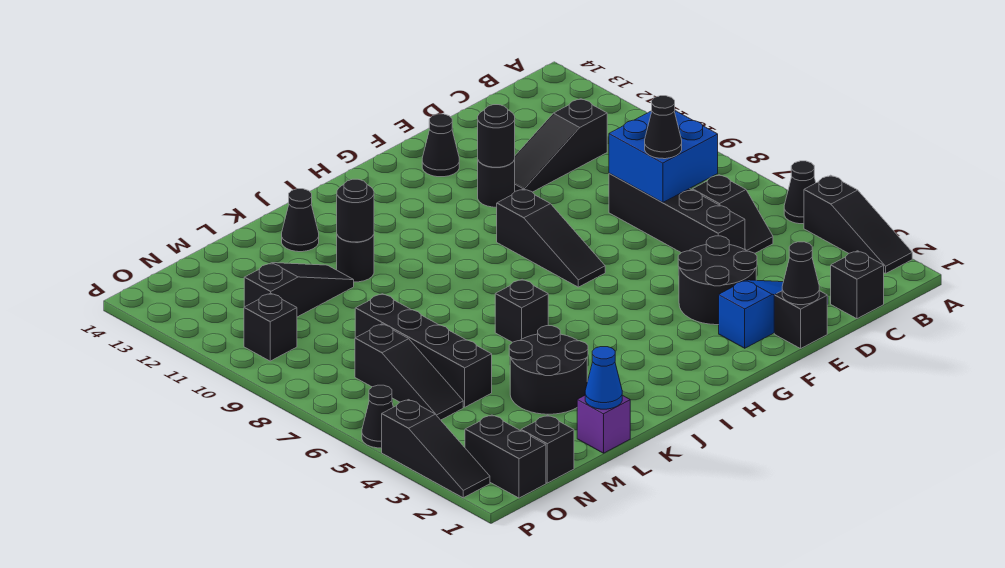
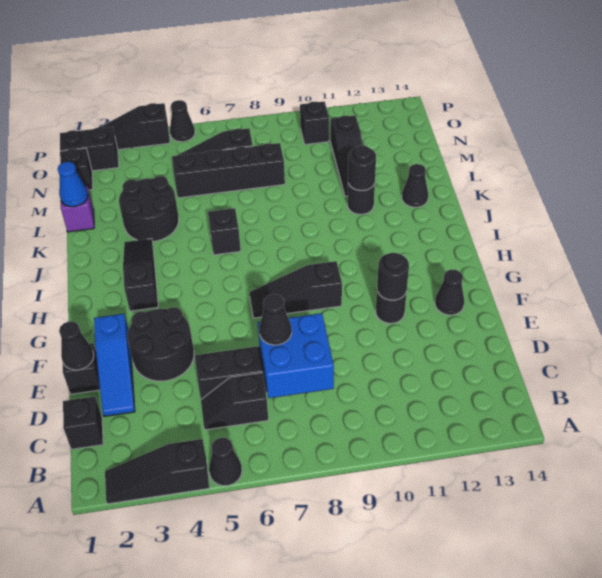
black 1x3 slope [515,99,607,192] -> black 1x3 slope moved to [123,239,158,311]

